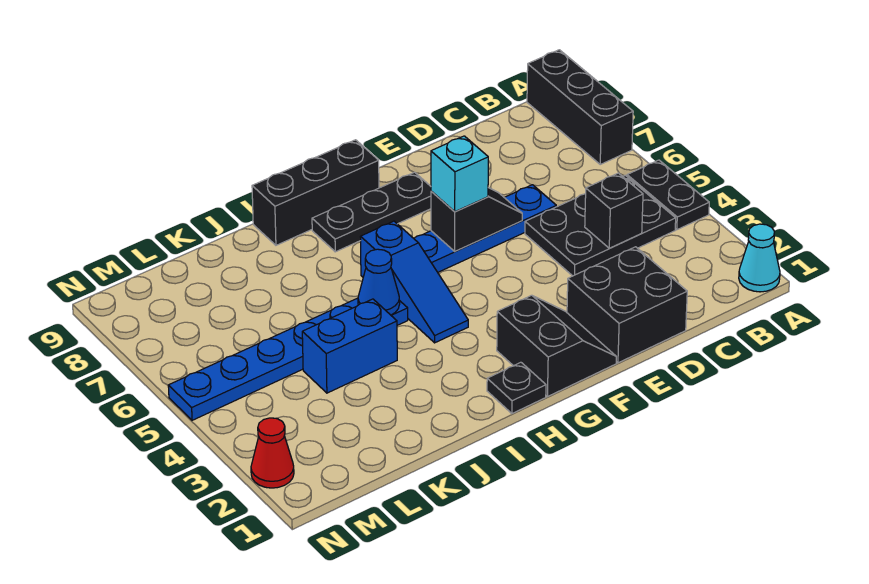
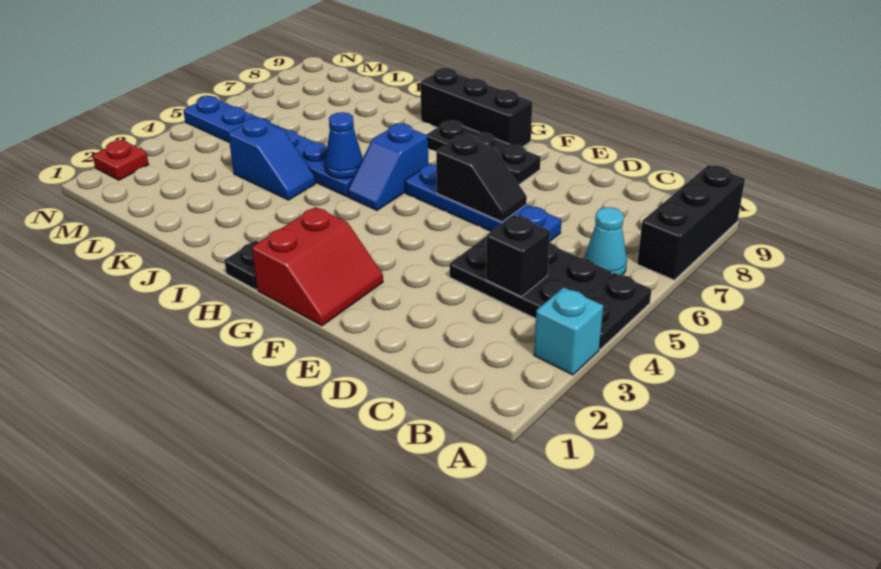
cyan 1x1 cone [739,224,780,292] -> cyan 1x1 cone moved to [584,207,627,275]
black 2x2 brick [567,247,687,363] -> none
black 2x2 slope [497,295,616,397] -> red 2x2 slope [252,207,383,326]
cyan 1x1 brick [431,136,488,212] -> cyan 1x1 brick moved to [534,287,603,375]
blue 1x3 slope [361,221,468,343] -> blue 1x2 slope [347,123,428,210]
blue 1x2 brick [302,299,397,393] -> blue 1x2 slope [228,118,316,200]
red 1x1 cone [251,418,294,488] -> red 1x1 plate [92,140,149,180]

